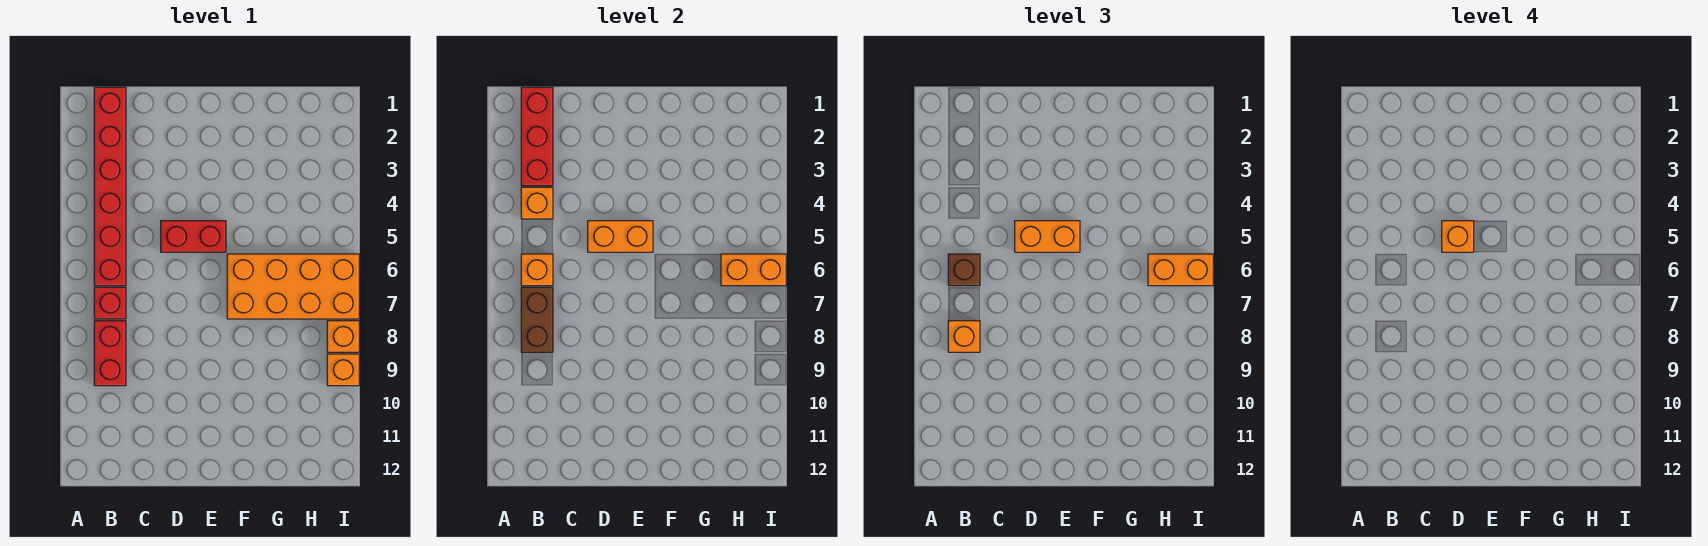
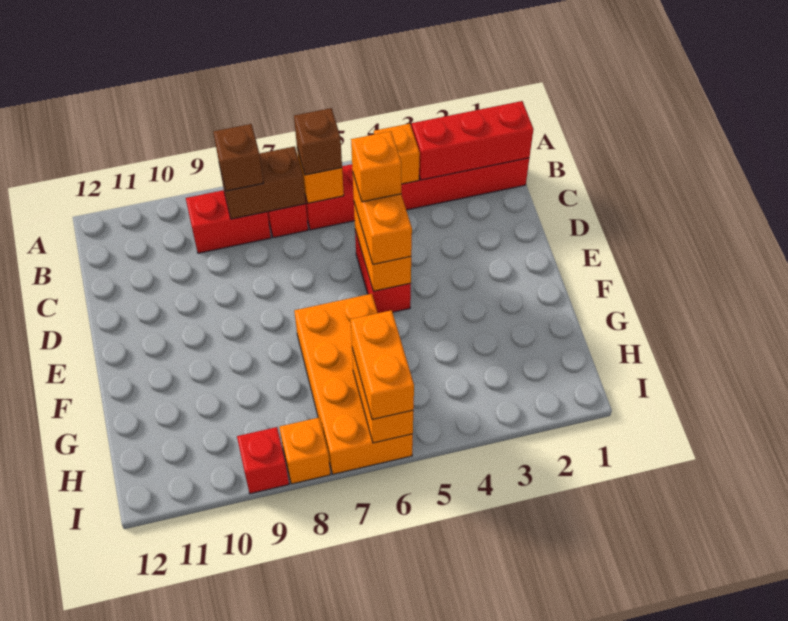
orange 1x1 brick [948,321,980,352] -> brown 1x1 brick [213,124,263,191]
orange 1x1 brick [327,354,359,386] -> red 1x1 brick [237,427,289,494]

